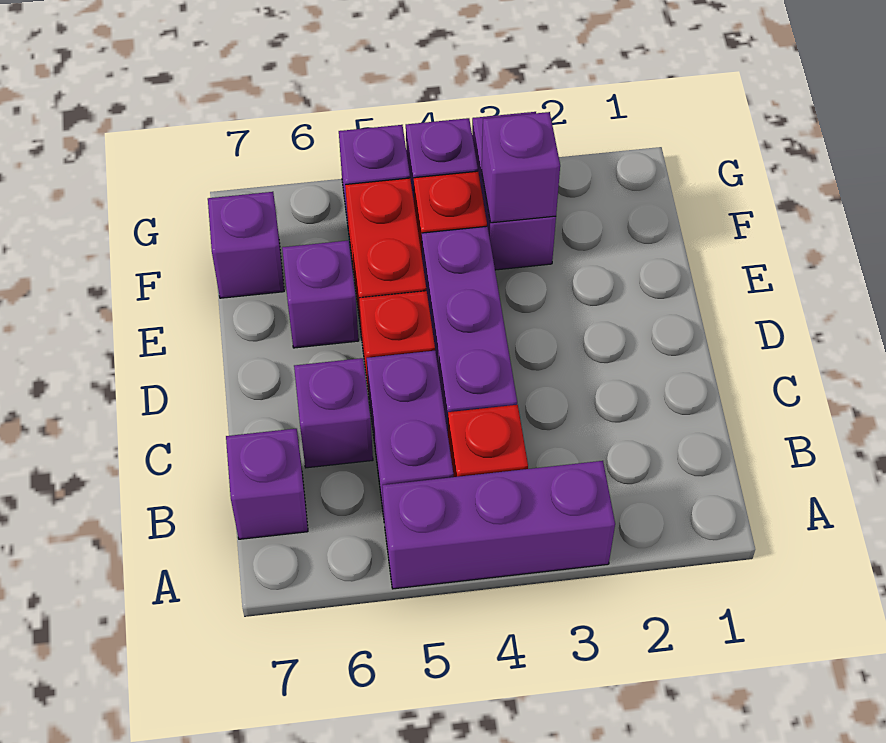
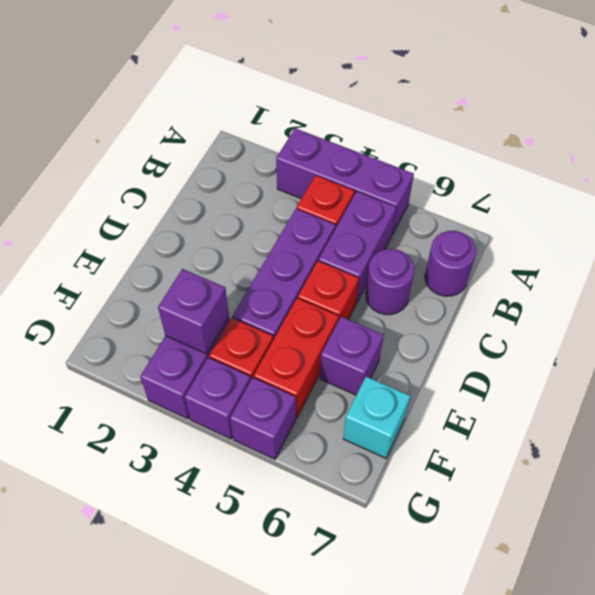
purple 1x1 brick [226,429,308,539] -> purple 1x1 round brick [425,231,476,296]
purple 1x1 brick [294,358,373,468] -> purple 1x1 round brick [366,249,414,315]
purple 1x1 brick [208,192,284,298] -> cyan 1x1 brick [343,377,410,458]

